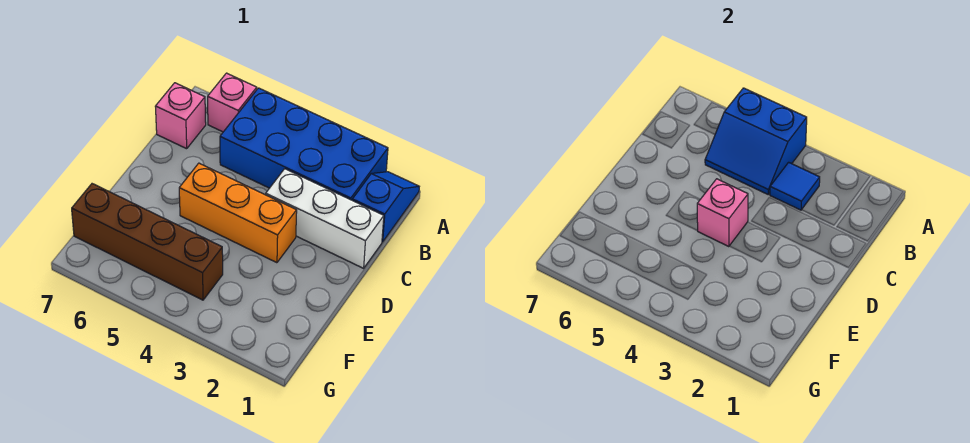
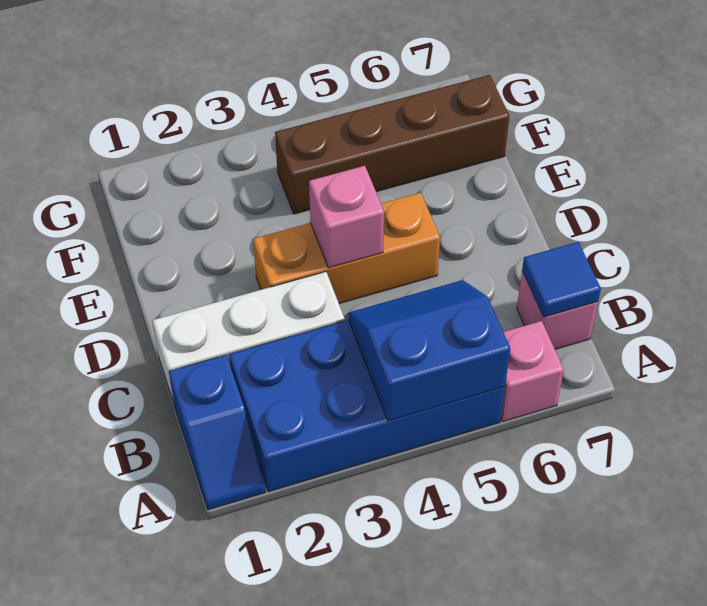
blue 1x1 tile [770,162,820,210] -> blue 1x1 tile moved to [522,242,601,317]

